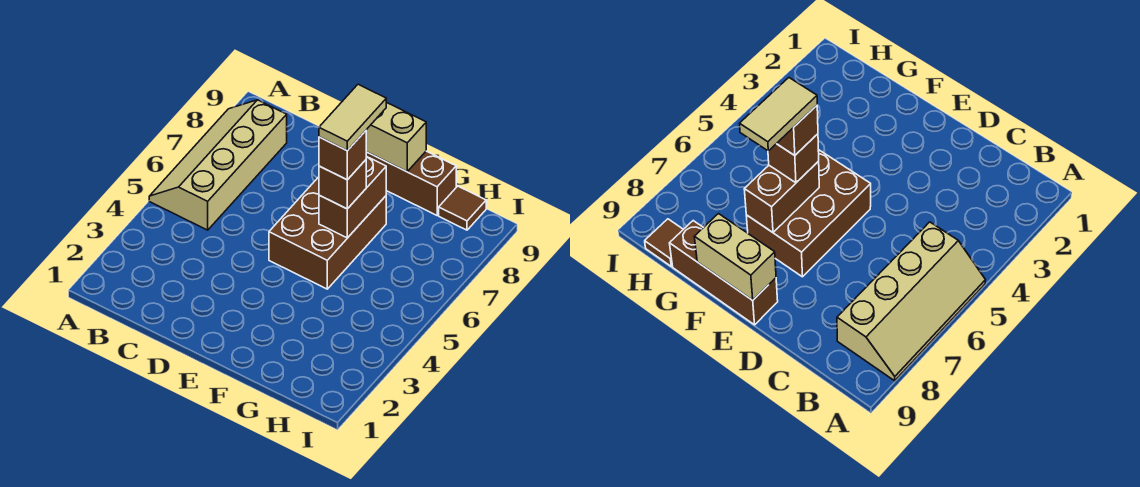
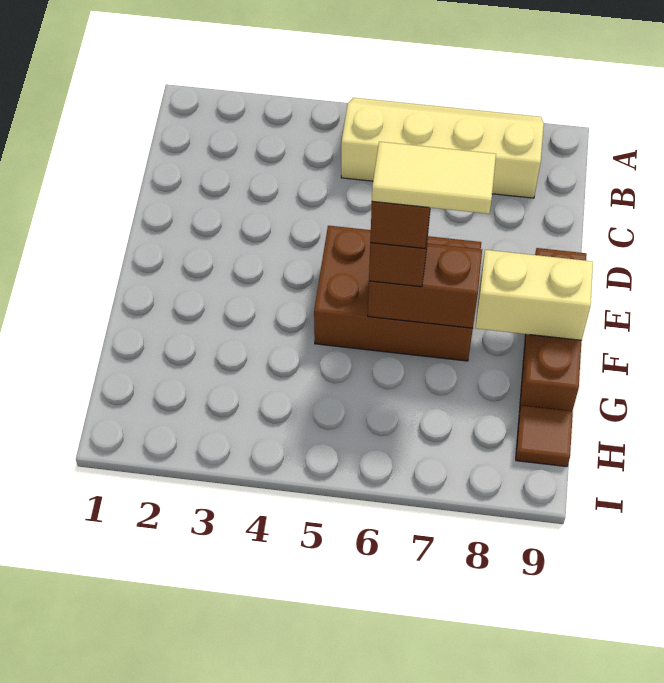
tan 1x2 brick [366,102,426,172] -> tan 1x2 brick turned to [476,250,593,340]

